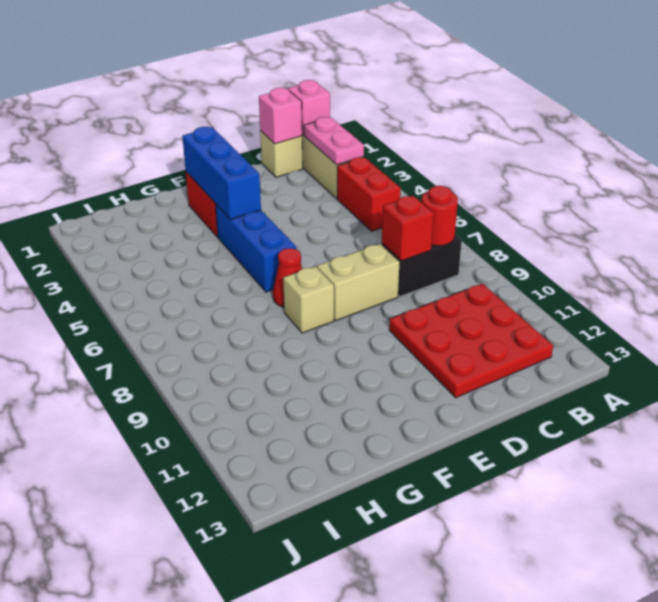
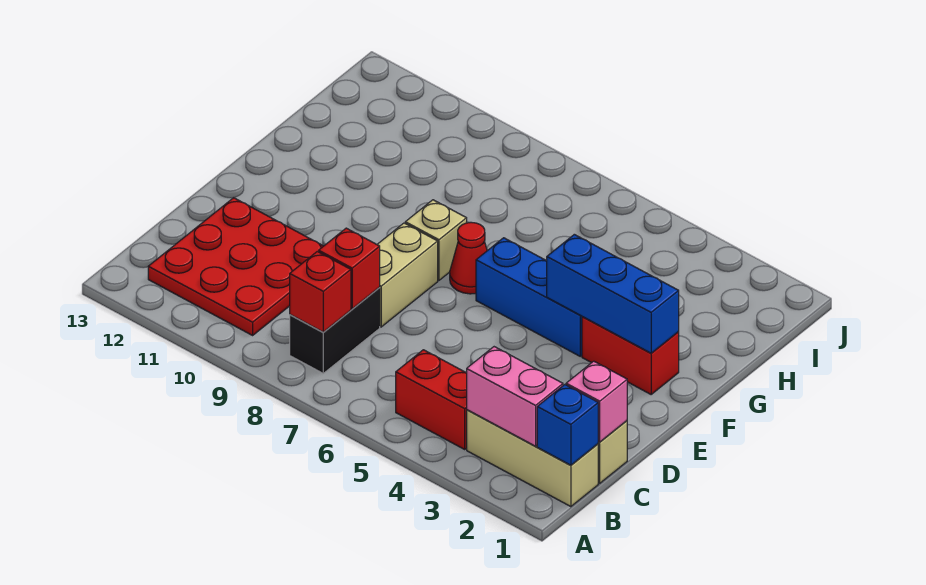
pink 1x1 brick [288,80,330,135] -> blue 1x1 brick [537,385,598,465]
pink 1x2 plate [304,117,364,165] -> pink 1x2 brick [467,347,563,446]
red 1x1 round brick [421,186,458,246] -> red 1x1 brick [290,251,351,332]

